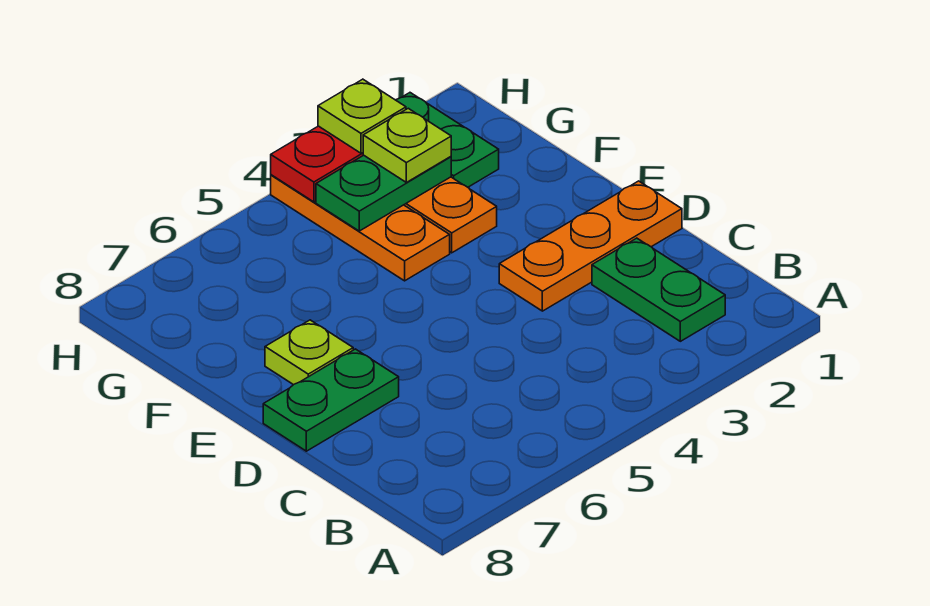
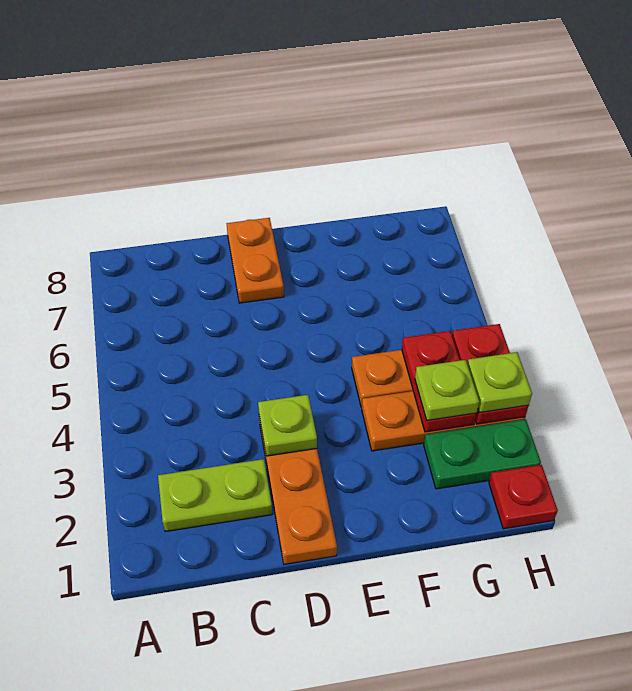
green 1x2 plate [592,238,725,341] -> lime 1x2 plate [158,459,272,532]
green 1x2 plate [263,349,399,451] -> orange 1x2 plate [227,218,284,303]
lime 1x1 plate [265,320,353,385] -> lime 1x1 plate moved to [258,395,317,456]
green 1x2 plate [316,155,451,231] -> red 1x2 plate [402,331,477,432]
none -> red 1x1 plate [489,465,558,529]

